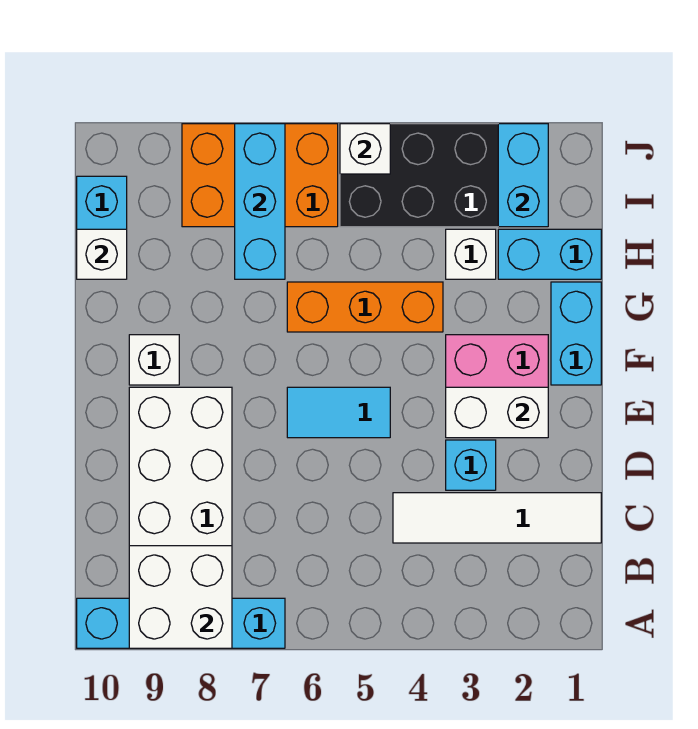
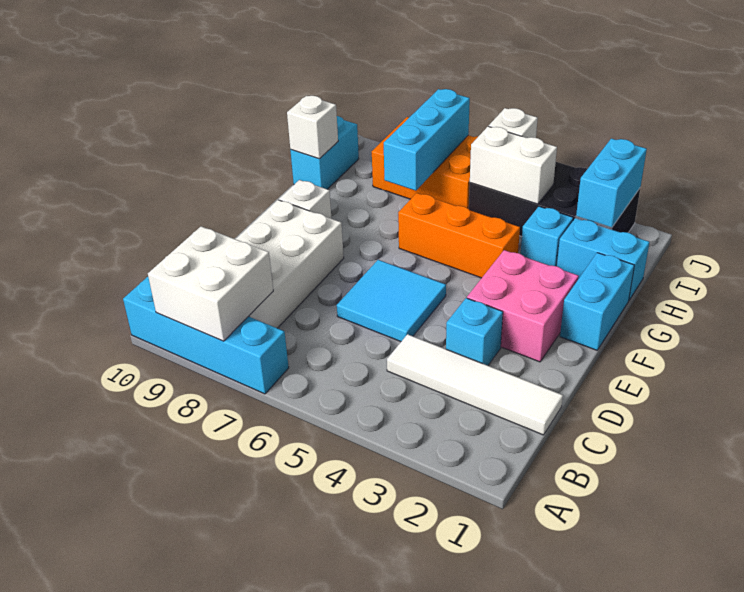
white 1x2 brick [446,387,548,438] -> white 1x2 brick moved to [470,126,557,204]
cyan 1x2 tile [287,387,390,438] -> cyan 2x2 tile [337,260,446,342]
white 1x1 brick [446,229,496,279] -> cyan 1x1 brick [521,206,573,266]

